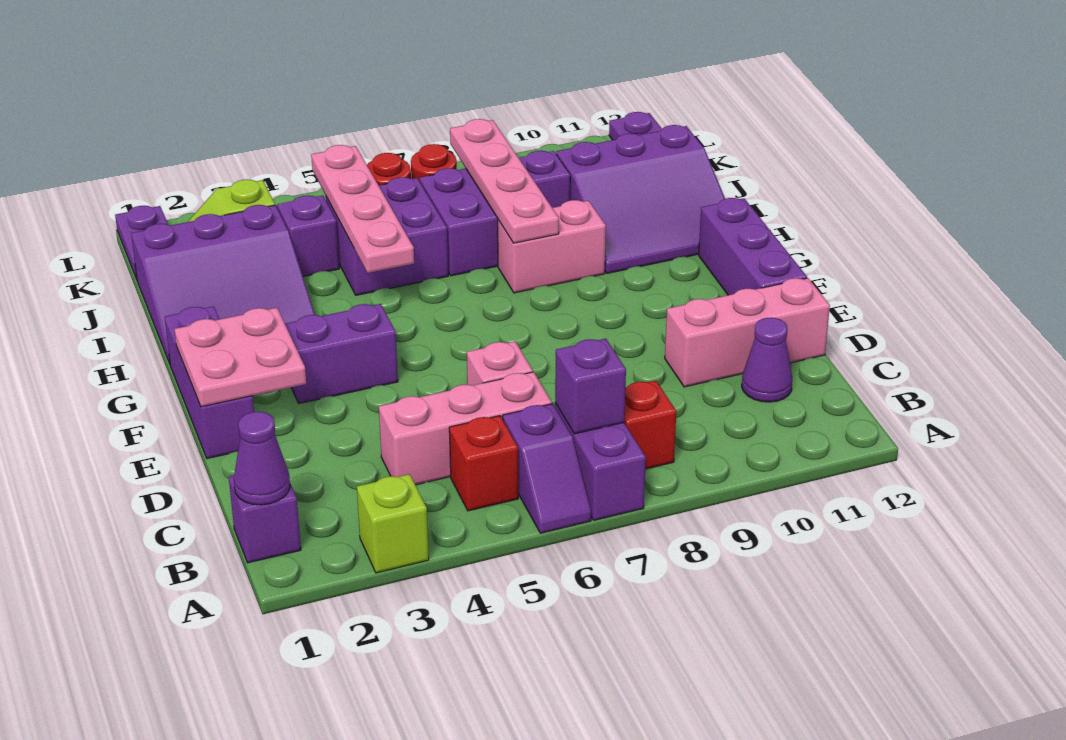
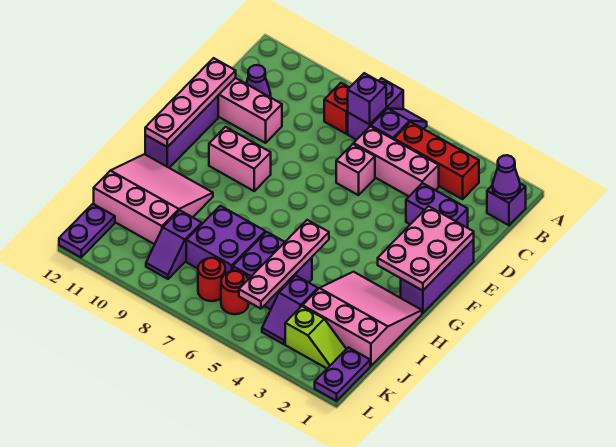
lime 1x1 brick [357,474,429,573] -> none
red 1x1 brick [449,416,518,511] -> red 1x3 brick [394,122,479,199]
pink 2x2 plate [174,308,306,407] -> pink 2x3 plate [378,206,474,291]
purple 1x2 brick [285,304,398,403] -> purple 1x2 brick moved to [406,183,468,228]
purple 3x3 slope [131,205,315,363] -> pink 3x3 slope [303,272,422,366]
pink 1x2 brick [498,200,606,293] -> pink 1x2 brick moved to [209,127,271,191]
pink 1x4 plate [450,119,559,243] -> pink 1x4 plate moved to [145,58,236,147]
purple 3x3 slope [556,125,725,273] -> pink 3x3 slope [94,154,213,244]

